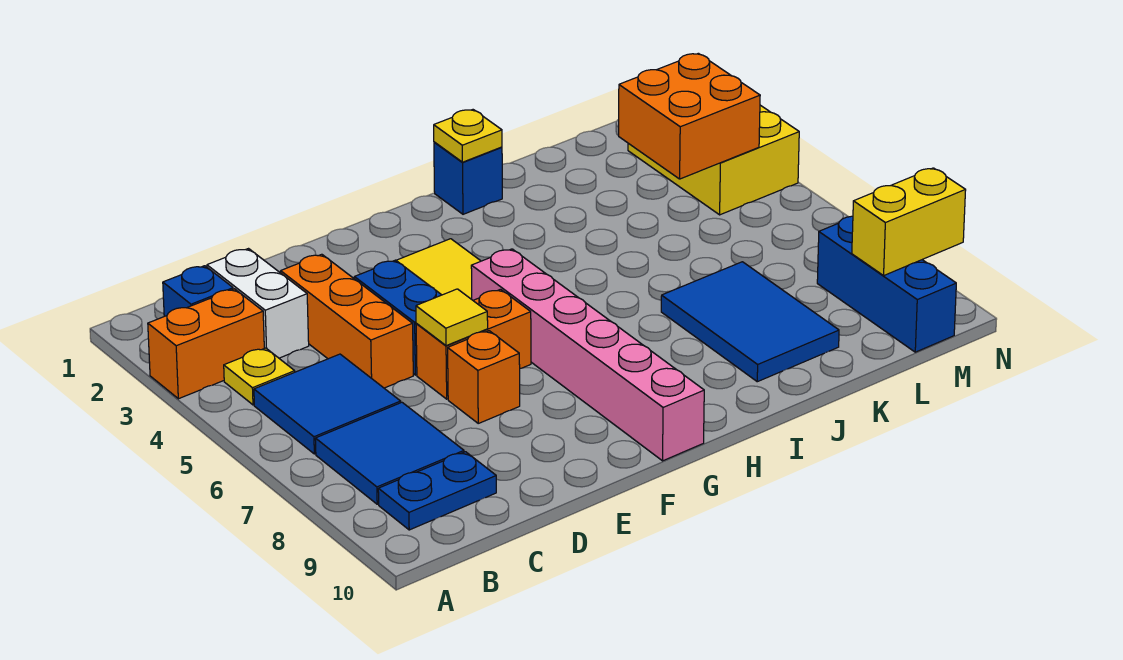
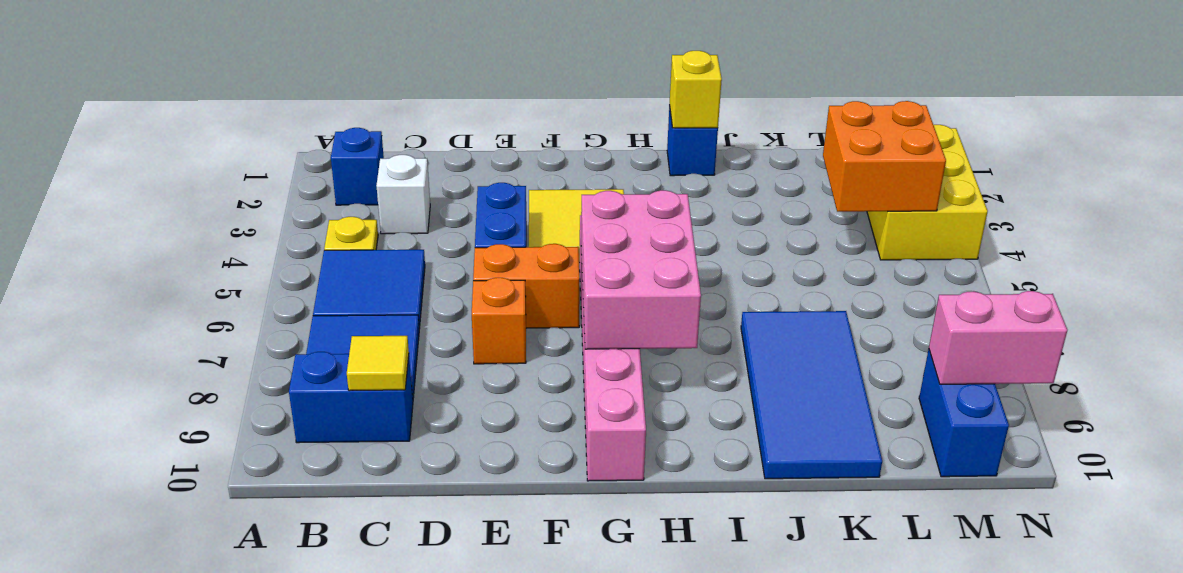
orange 1x2 brick [148,289,264,399] -> none
blue 1x2 plate [378,452,496,530] -> blue 1x2 brick [289,352,413,443]
white 1x2 brick [207,249,309,358] -> white 1x1 brick [376,155,430,234]
orange 1x3 brick [281,254,413,388] -> none
yellow 1x1 tile [416,289,488,346] -> yellow 1x1 tile moved to [347,336,409,391]
none -> pink 2x3 brick [581,190,701,349]
yellow 1x1 plate [434,110,502,162] -> yellow 1x1 brick [670,51,722,128]
blue 2x3 tile [661,262,839,382] -> blue 2x4 tile [741,311,882,479]
blue 1x3 brick [817,216,956,352] -> blue 1x2 brick [919,349,1009,477]
yellow 1x2 brick [852,168,966,275] -> pink 1x2 brick [929,291,1067,384]

